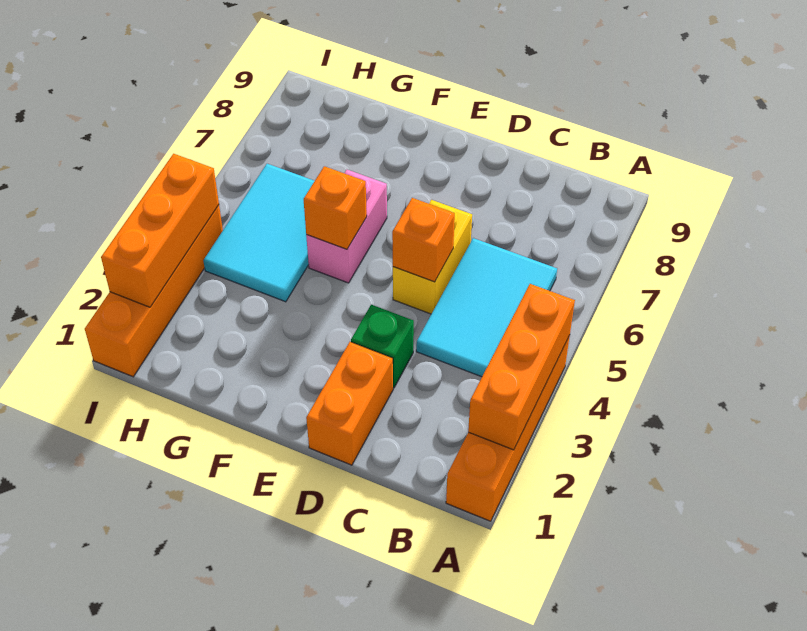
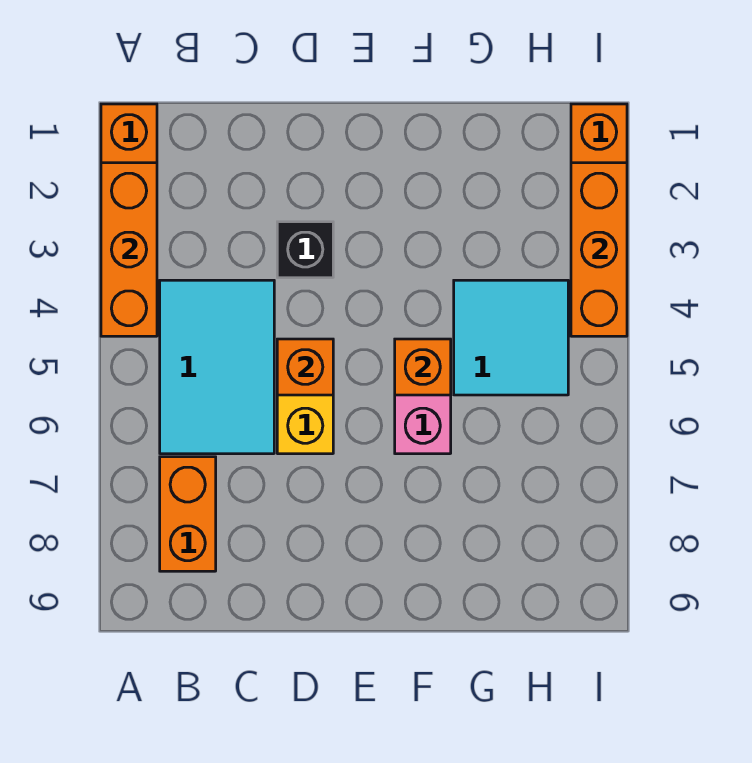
orange 1x2 brick [306,342,393,465] -> orange 1x2 brick moved to [160,457,216,571]
green 1x1 brick [351,305,414,388] -> black 1x1 brick [277,222,333,278]
cyan 2x3 tile [203,164,314,302] -> cyan 2x2 tile [454,280,568,395]

